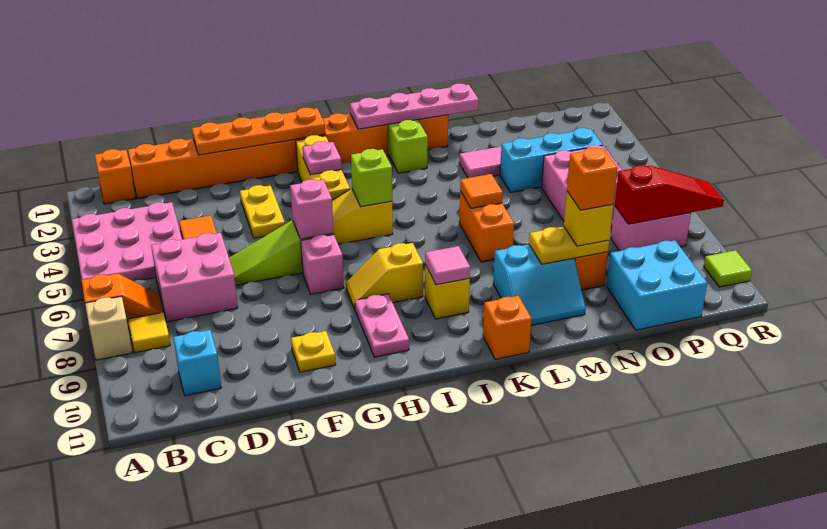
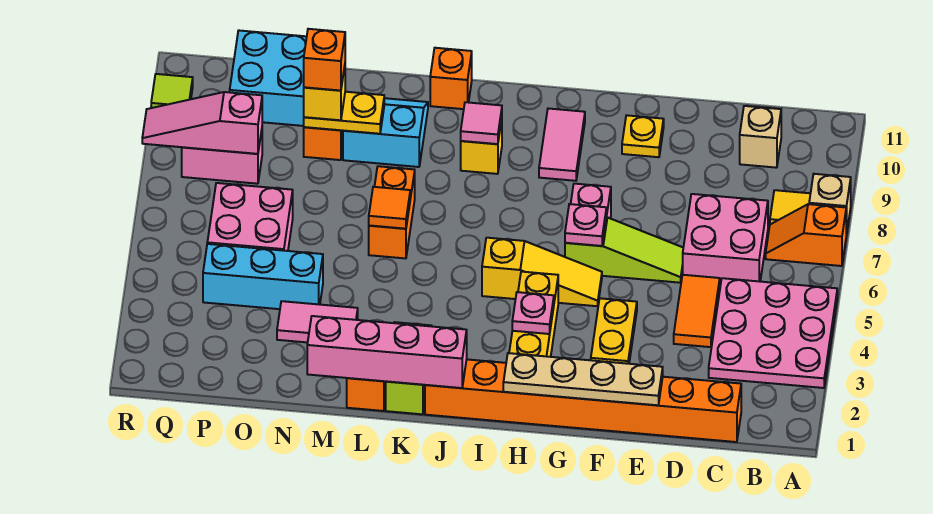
orange 1x1 brick [95,149,135,204] -> none
cyan 1x1 brick [173,330,221,396] -> tan 1x1 brick [740,106,781,168]
orange 1x4 plate [192,108,325,155] -> tan 1x4 plate [503,353,663,405]
pink 1x1 brick [290,179,333,239] -> pink 1x1 plate [565,204,607,246]
yellow 1x2 slope [346,243,423,309] -> none
pink 1x2 plate [355,294,409,357] -> pink 1x2 tile [539,108,585,181]
lime 1x1 brick [351,149,392,207] -> none
pink 1x4 plate [350,84,479,129] -> pink 1x4 brick [307,316,467,388]
red 1x3 slope [615,165,724,224] -> pink 1x3 slope [142,92,262,154]

